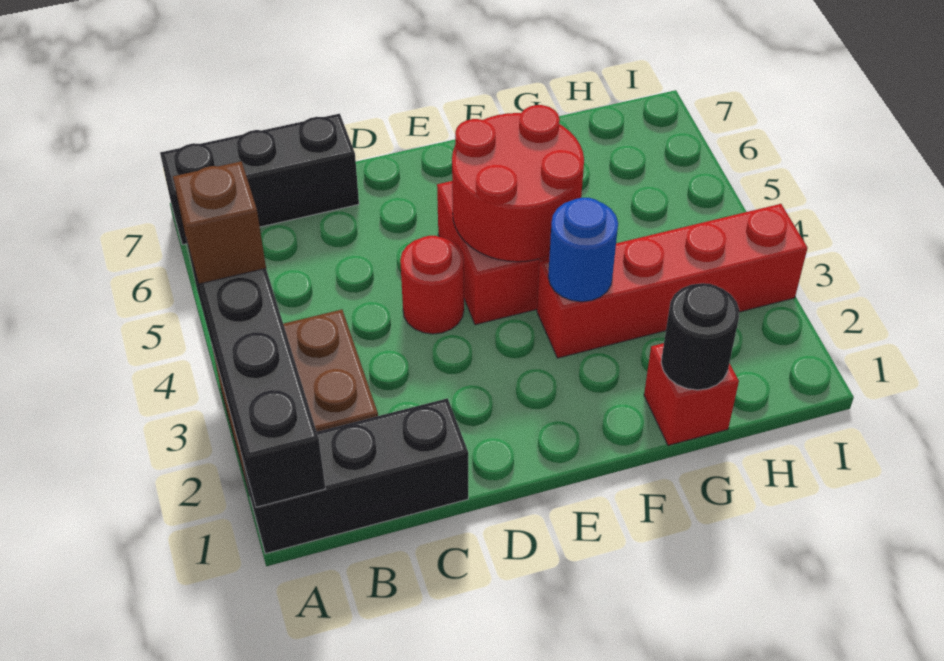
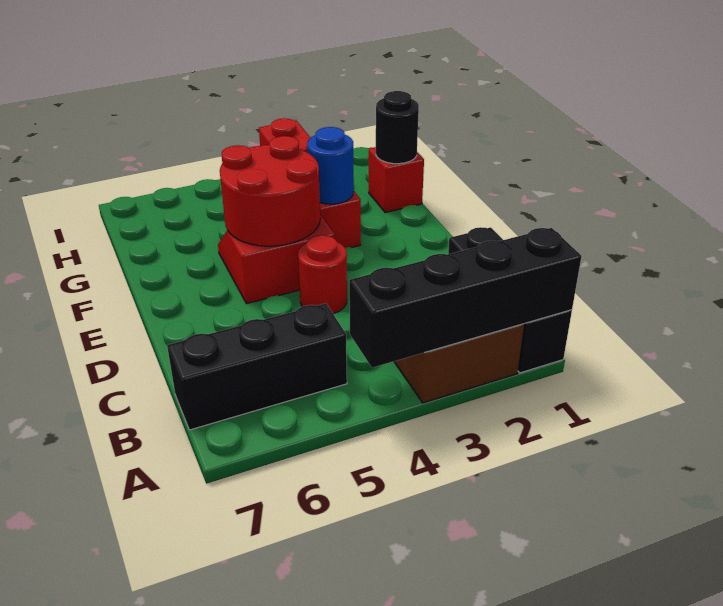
brown 1x1 brick [173,161,266,284] -> none
black 1x3 brick [160,114,359,245] -> black 1x3 brick turned to [167,303,347,430]

